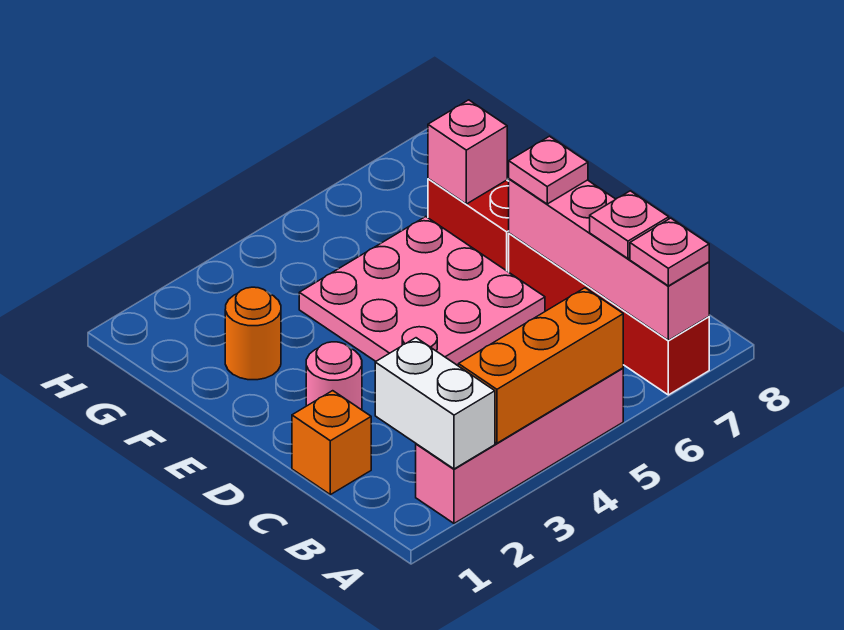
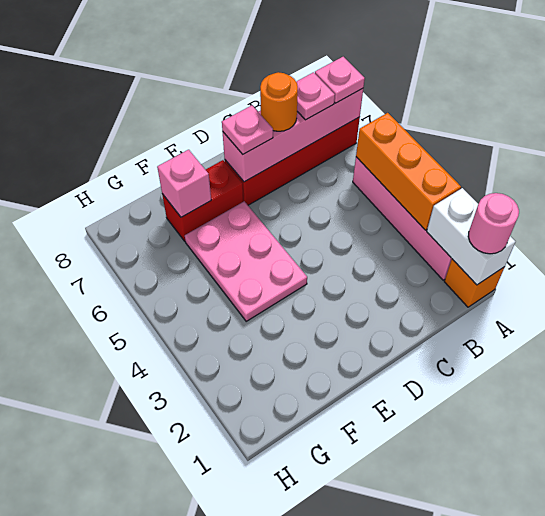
white 1x2 brick [375,338,495,469] -> white 1x2 brick turned to [427,188,516,285]
orange 1x1 brick [292,391,371,495] -> orange 1x1 brick moved to [444,259,505,307]
pink 1x1 round brick [306,342,362,410] -> pink 1x1 round brick moved to [468,193,519,254]
pink 3x3 plate [299,217,545,366] -> pink 2x3 plate [185,201,307,321]
orange 1x1 round brick [225,287,281,380] -> orange 1x1 round brick moved to [260,72,298,131]

